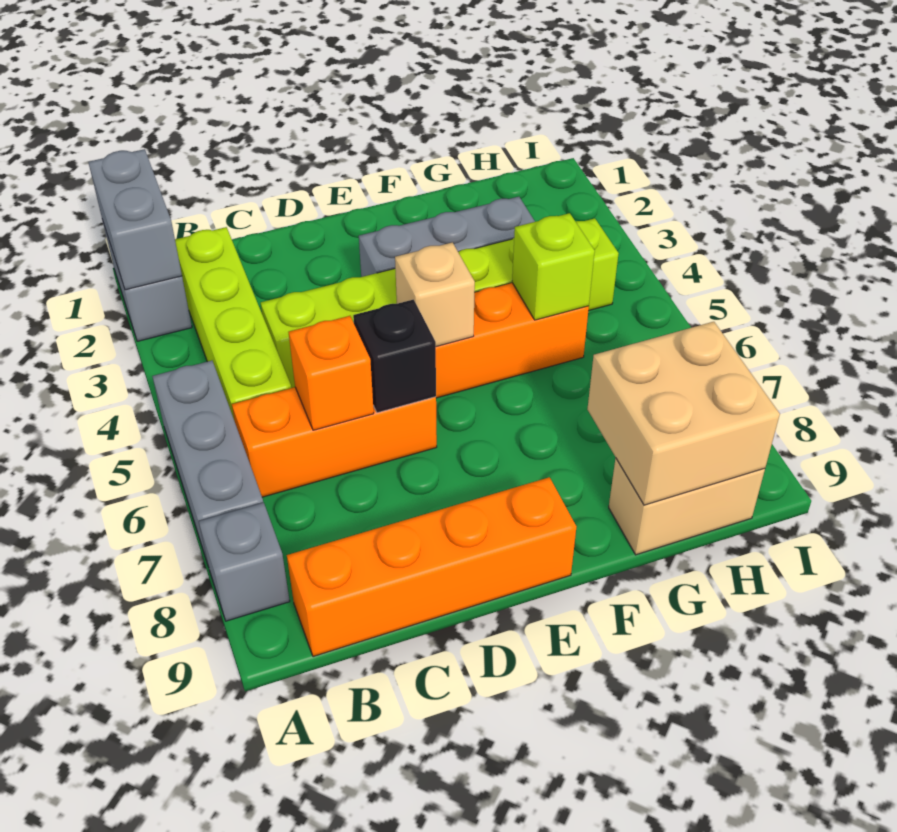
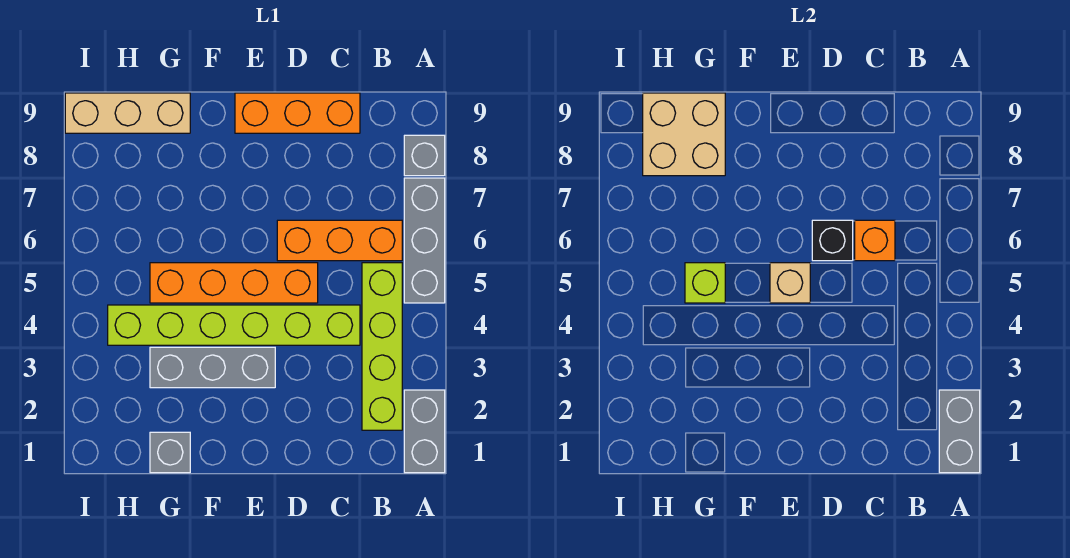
orange 1x4 brick [287,477,576,657] -> orange 1x3 brick [235,93,360,133]
none -> grey 1x1 brick [150,432,190,473]
tan 1x2 brick [609,458,765,555] -> tan 1x3 brick [65,93,190,133]

